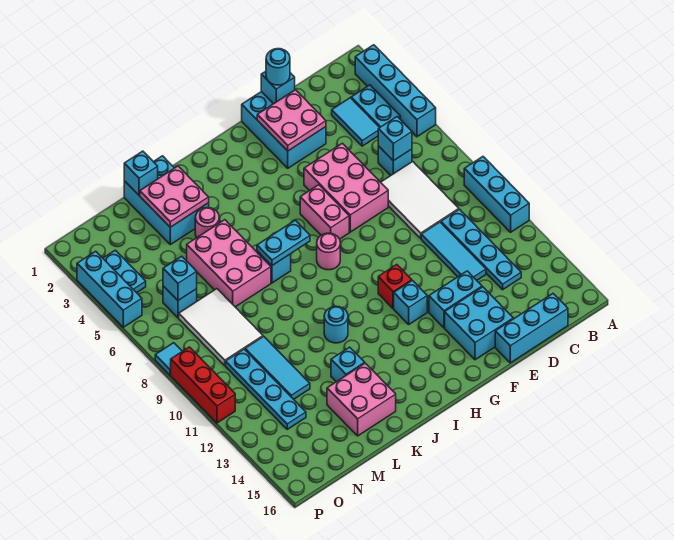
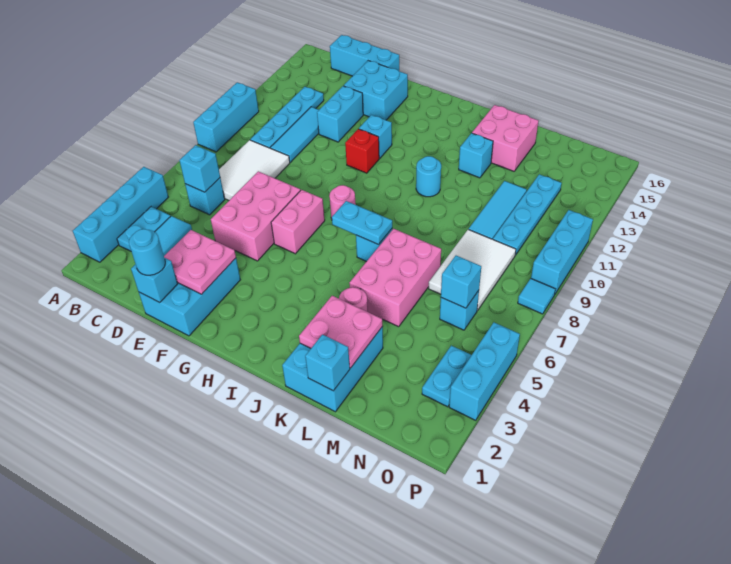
cyan 1x2 brick [429,271,482,328] -> cyan 1x2 brick turned to [317,86,363,142]
red 1x3 brick [171,347,235,423] -> cyan 1x3 brick [531,210,593,295]

